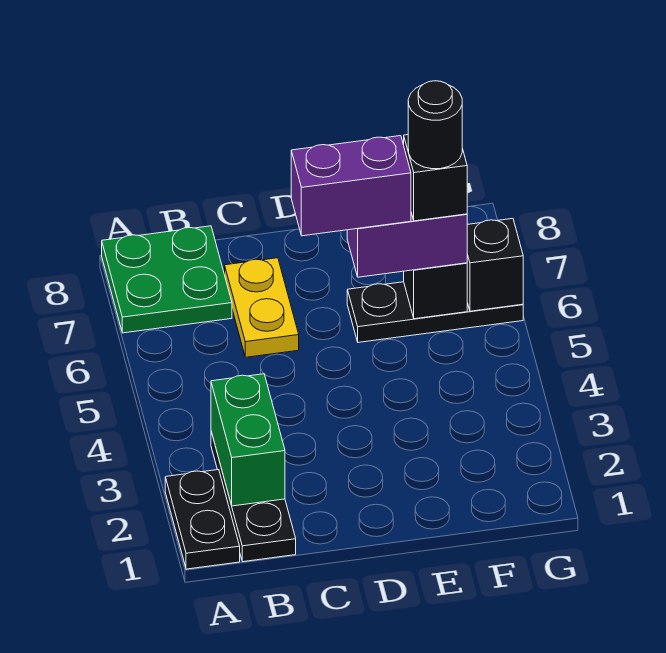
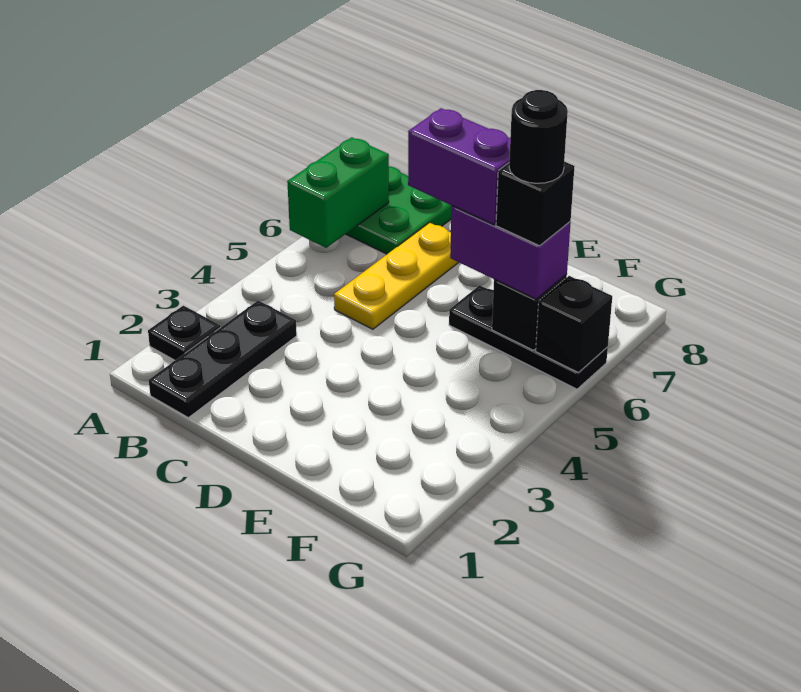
black 1x2 plate [165,470,240,569] -> black 1x1 plate [148,306,220,360]
green 1x2 brick [211,374,285,506] -> green 1x2 brick moved to [287,137,389,248]
yellow 1x2 plate [225,258,299,357] -> yellow 1x3 plate [334,223,459,329]

